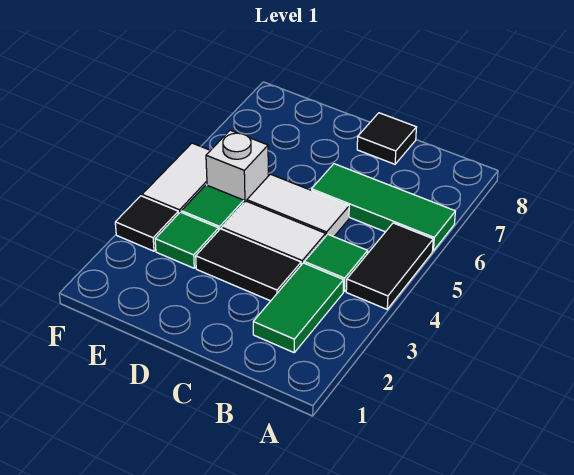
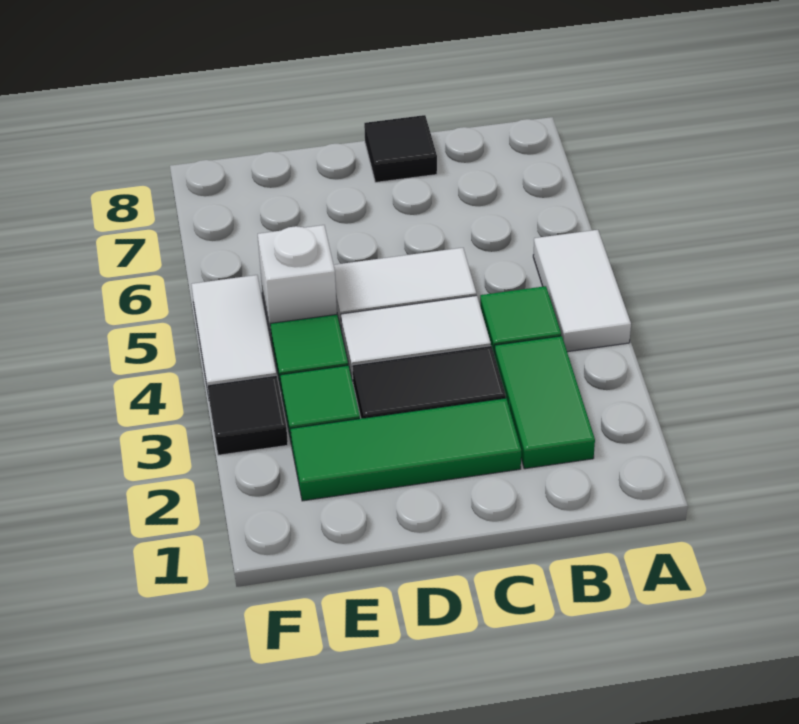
black 1x2 tile [346,223,433,309] -> white 1x2 tile [533,230,631,352]
green 1x3 tile [312,164,455,251] -> green 1x3 tile moved to [291,398,521,501]

